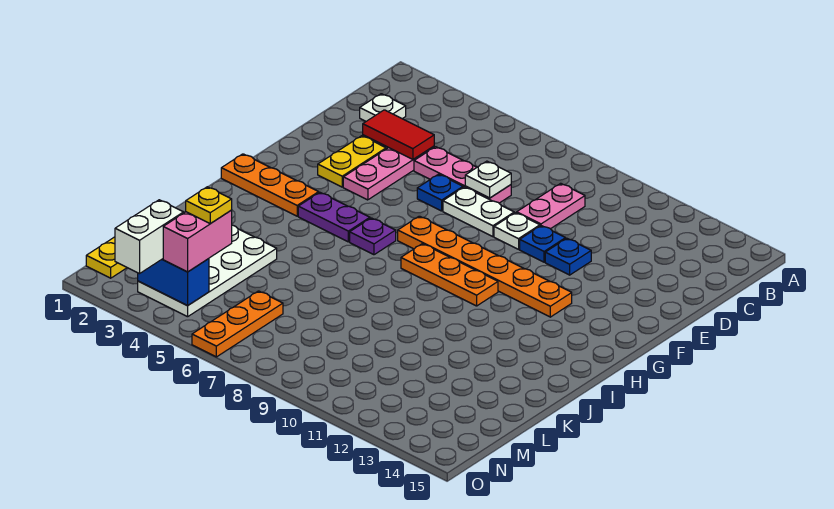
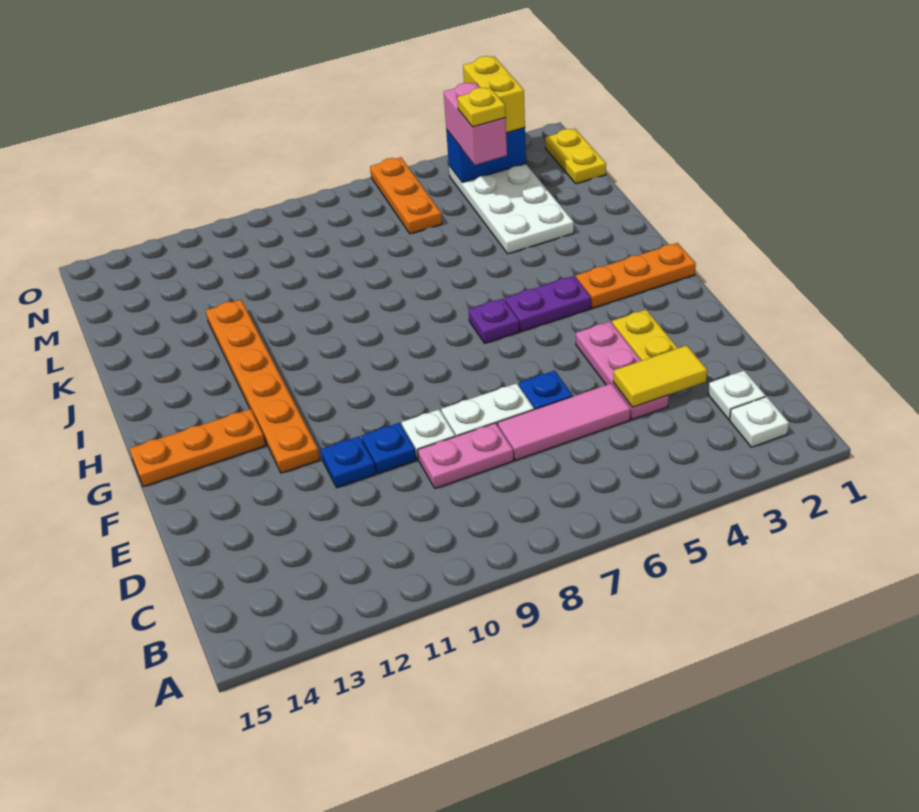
pink 1x2 plate [517,183,585,229] -> pink 1x2 plate turned to [418,423,513,488]
red 1x2 tile [363,110,434,159] -> yellow 1x2 tile [613,345,707,407]
pink 1x3 plate [414,147,511,203] -> pink 1x3 tile [498,383,631,460]
white 1x1 plate [465,161,511,198] -> white 1x1 plate moved to [730,397,789,447]
orange 1x6 plate [398,216,572,317] -> orange 1x6 plate turned to [206,300,320,473]
orange 1x3 plate [401,244,498,306] -> orange 1x3 plate moved to [129,409,265,487]
white 1x2 brick [115,200,184,274] -> yellow 1x2 brick [463,56,525,133]

